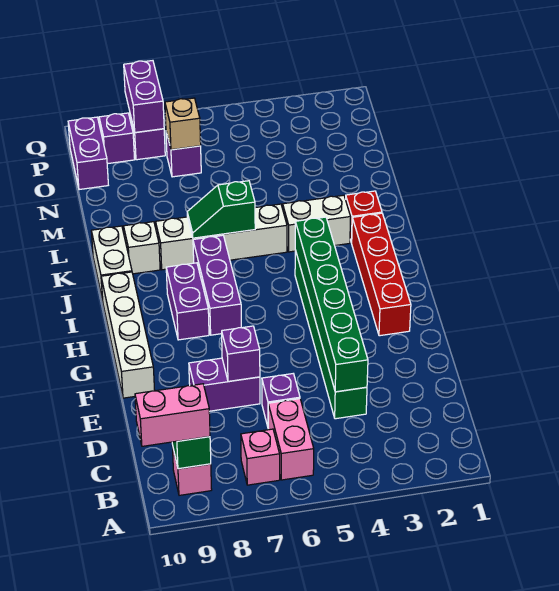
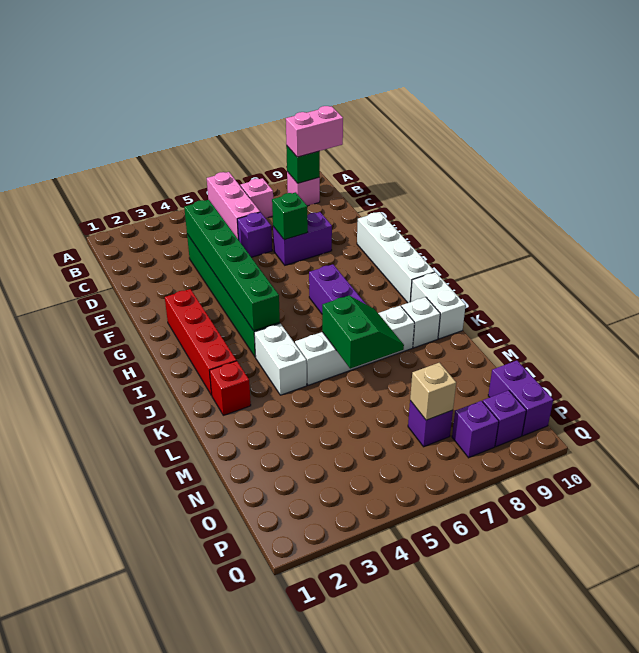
pink 1x2 brick [268,399,314,480] -> pink 1x3 brick [207,172,260,240]
purple 1x1 brick [222,326,260,381] -> green 1x1 brick [272,192,308,240]
purple 1x2 brick [166,263,209,340] -> none
white 1x2 brick [283,195,351,252] -> white 1x2 brick turned to [254,323,307,395]
green 1x2 slope [187,181,255,238] -> green 2x2 slope [322,296,404,369]
purple 1x2 brick [124,61,164,132] -> none

